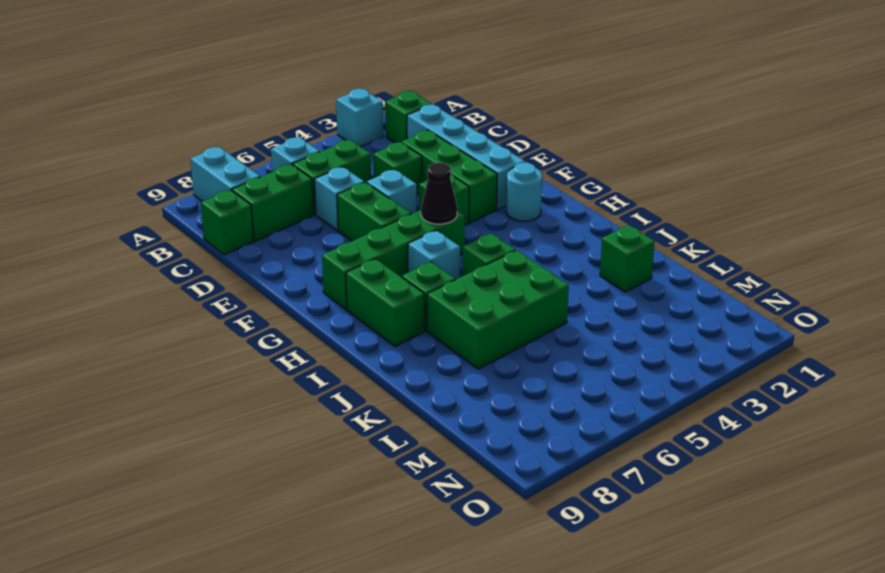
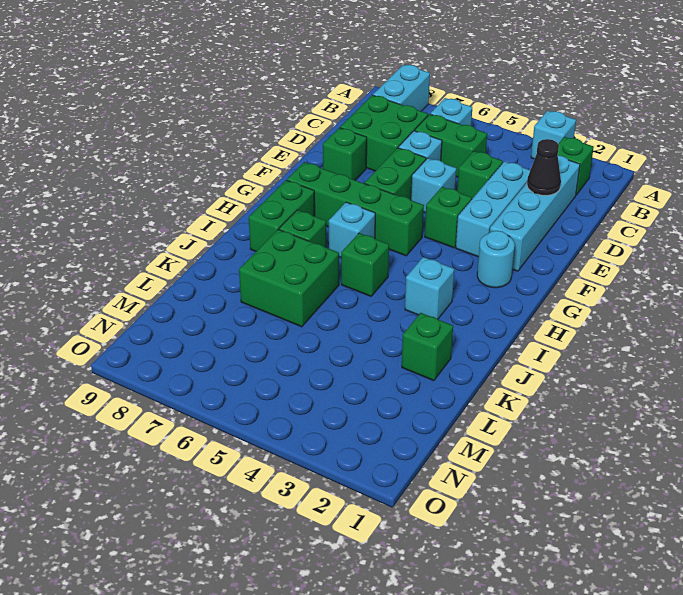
green 1x2 brick [232,164,314,241] -> green 2x2 brick [340,95,428,171]
green 1x1 brick [201,190,254,255] -> green 1x1 brick moved to [323,128,367,180]
green 1x3 brick [401,130,497,223] -> cyan 1x3 brick [456,161,530,257]
black 1x1 cone [421,163,457,224] -> black 1x1 cone moved to [527,139,561,195]
none -> cyan 1x1 brick [405,257,454,319]
green 2x3 brick [427,250,569,369] -> green 2x2 brick [239,230,339,327]

